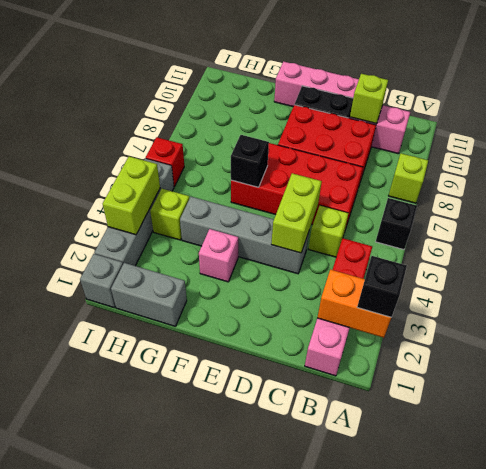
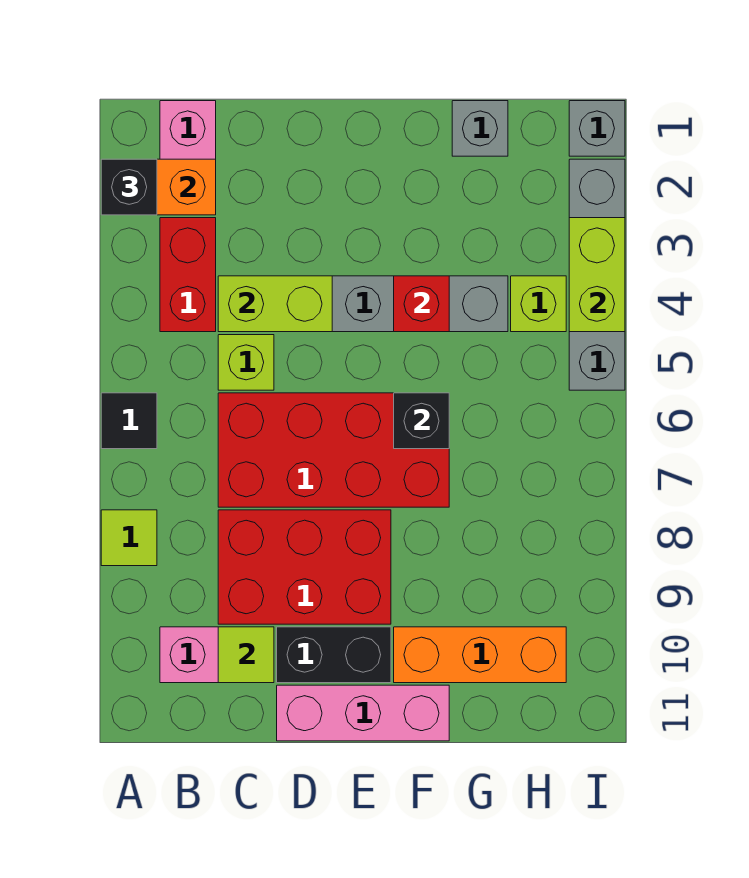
black 1x1 brick [376,198,417,250] -> black 1x1 tile [101,393,157,449]
lime 1x1 brick [389,153,428,203] -> lime 1x1 tile [101,510,157,566]
lime 1x1 brick [350,74,388,124] -> lime 1x1 tile [218,627,274,683]
lime 1x2 brick [271,173,322,253] -> lime 1x2 brick turned to [218,276,332,332]
pink 1x1 brick [199,229,238,282] -> none
none -> orange 1x3 brick [394,627,566,683]
grey 1x2 brick [111,263,187,326] -> grey 1x1 brick [452,101,508,156]
red 1x1 brick [146,137,184,187] -> red 1x1 brick moved to [394,276,449,332]

